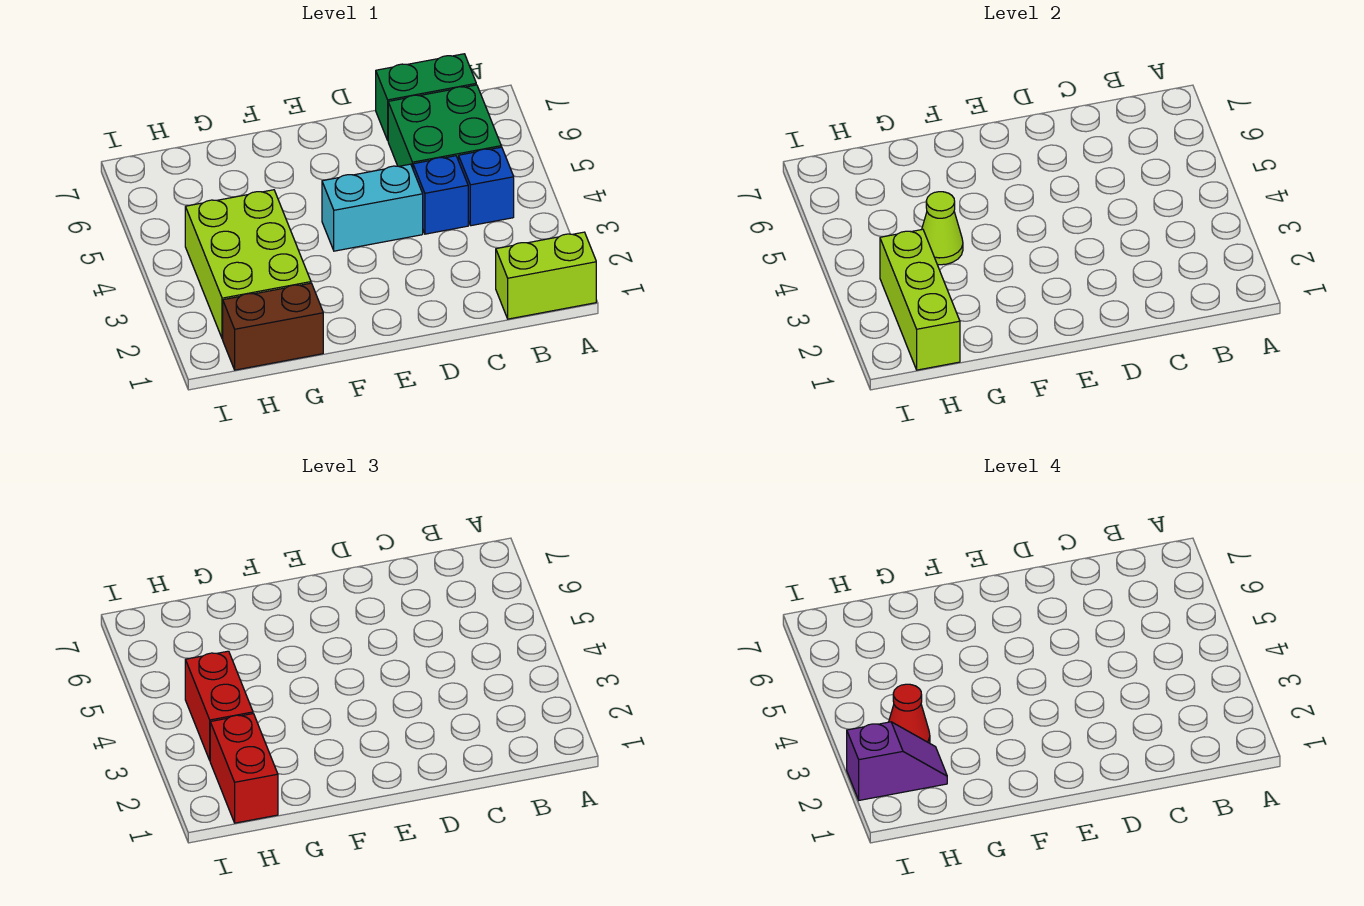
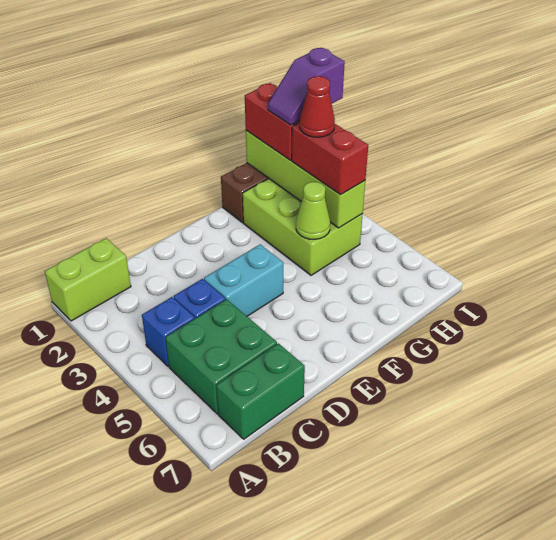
lime 1x3 brick [880,229,960,370] -> lime 1x4 brick [246,130,365,228]

